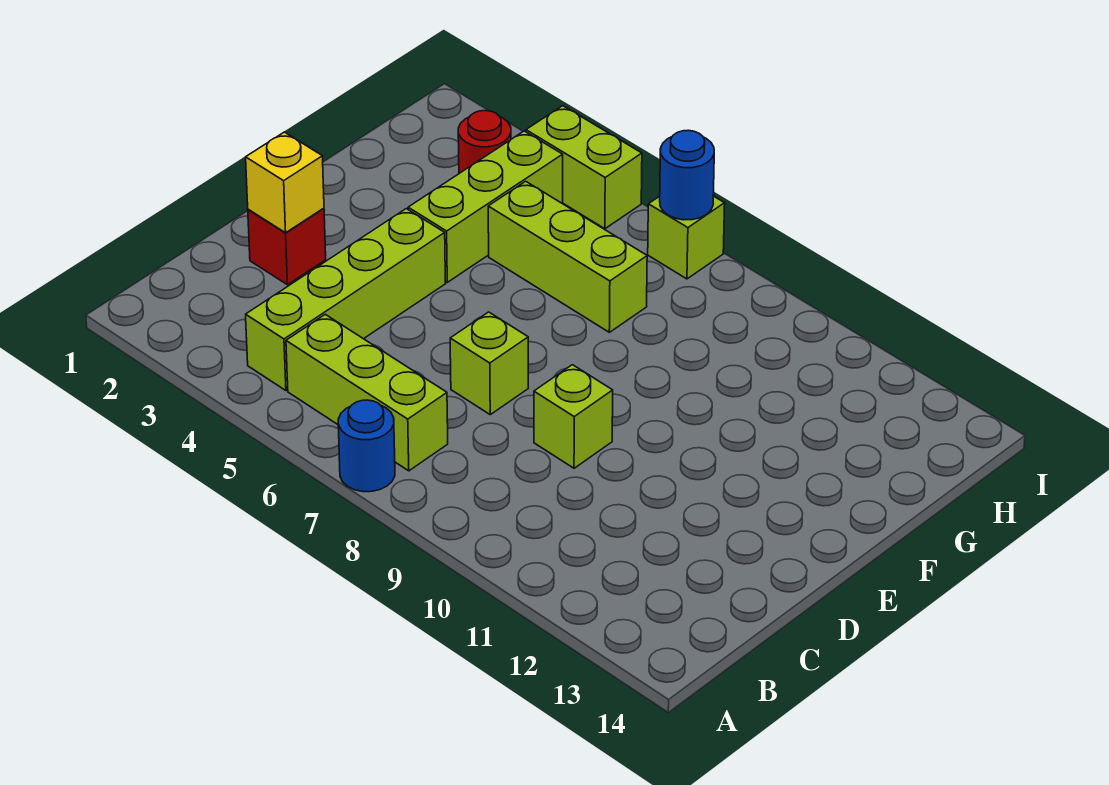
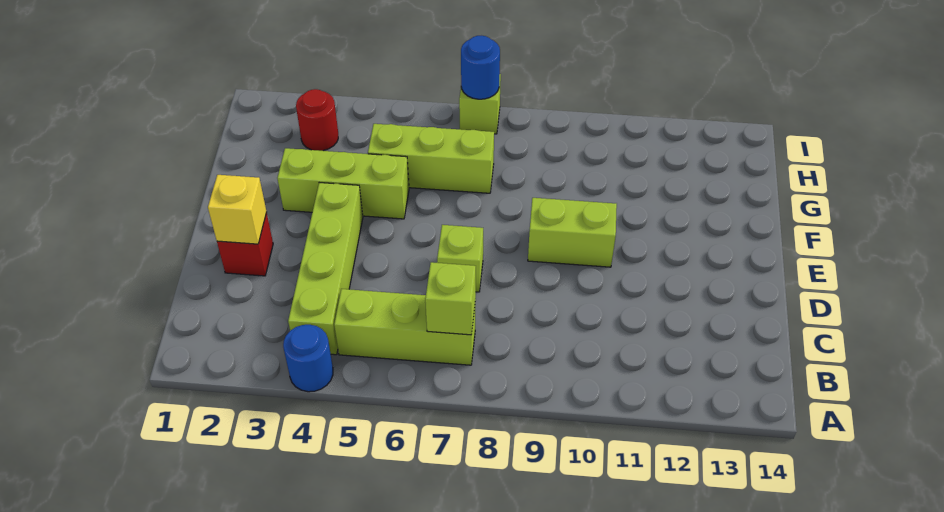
blue 1x1 round brick [338,400,395,492] -> blue 1x1 round brick moved to [283,325,333,392]
lime 1x1 brick [534,365,613,468] -> lime 1x1 brick moved to [425,262,476,335]
lime 1x3 brick [408,131,563,282] -> lime 1x3 brick turned to [277,148,409,219]
lime 1x2 brick [526,106,642,229] -> lime 1x2 brick moved to [528,198,617,267]

